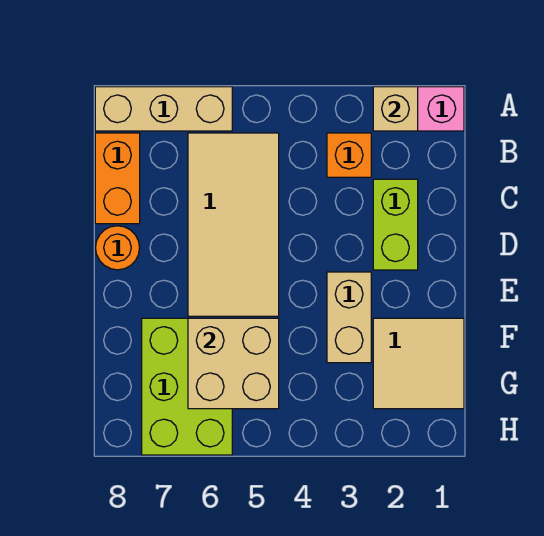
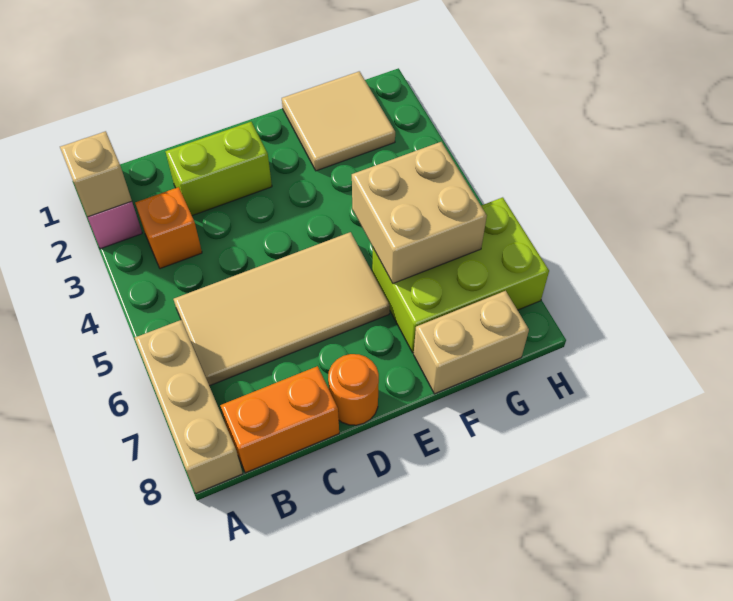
tan 1x2 brick [327,272,371,363] -> tan 1x2 brick moved to [414,291,529,394]

